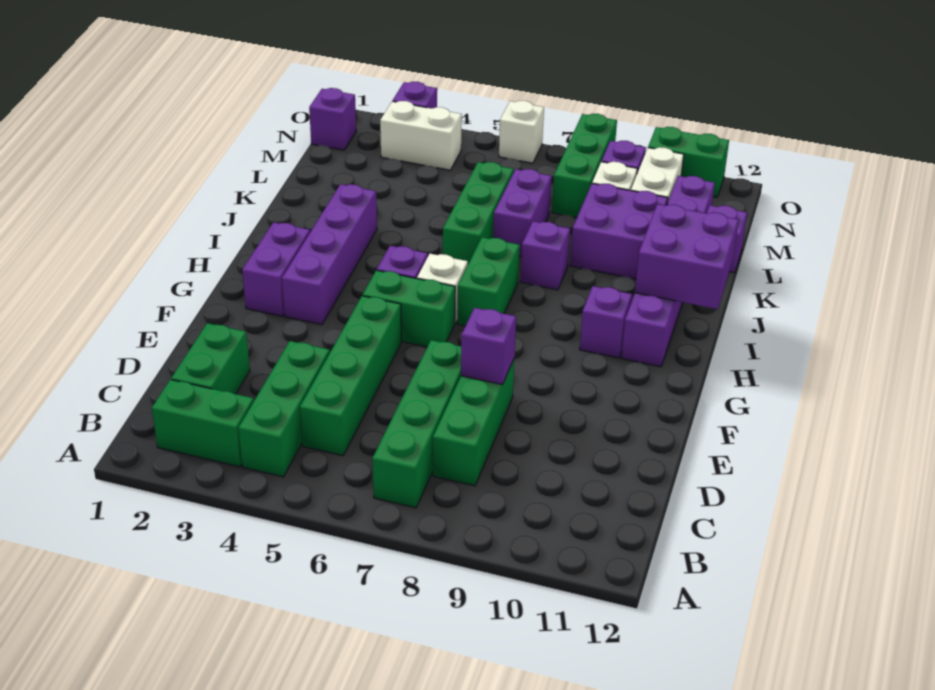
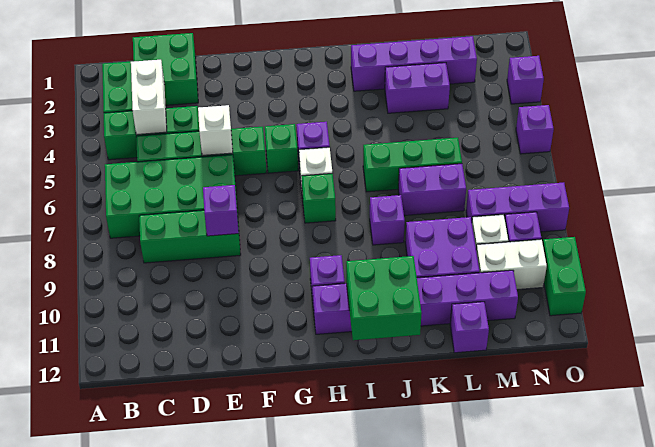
green 1x4 brick [372,340,461,508] -> green 2x4 brick [105,155,238,238]
green 1x2 brick [171,323,250,394] -> green 2x2 brick [133,33,198,105]
purple 1x2 brick [242,222,310,316] -> purple 1x2 brick moved to [385,63,450,113]
purple 1x4 brick [282,184,377,325] -> purple 1x4 brick moved to [351,36,477,91]
green 1x2 brick [363,270,455,347] -> green 1x1 brick [265,124,298,173]
green 1x2 brick [457,237,520,326] -> green 1x1 brick [302,173,336,223]
purple 2x2 brick [635,204,739,309] -> green 2x2 brick [346,256,422,340]
green 1x3 brick [552,114,617,218] -> purple 1x3 brick [466,183,569,232]
purple 1x1 brick [309,88,356,150] -> purple 1x1 brick moved to [516,105,554,154]
white 1x2 brick [380,101,462,170] -> white 1x2 brick moved to [131,60,167,135]
white 1x1 brick [499,101,544,163] -> white 1x1 brick moved to [198,105,233,156]

